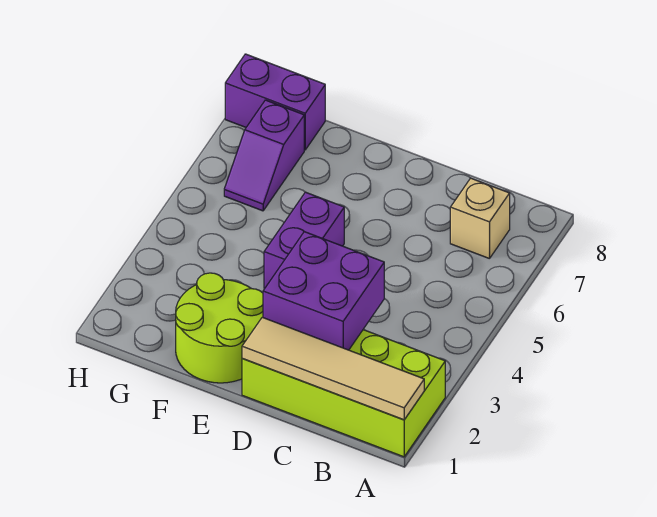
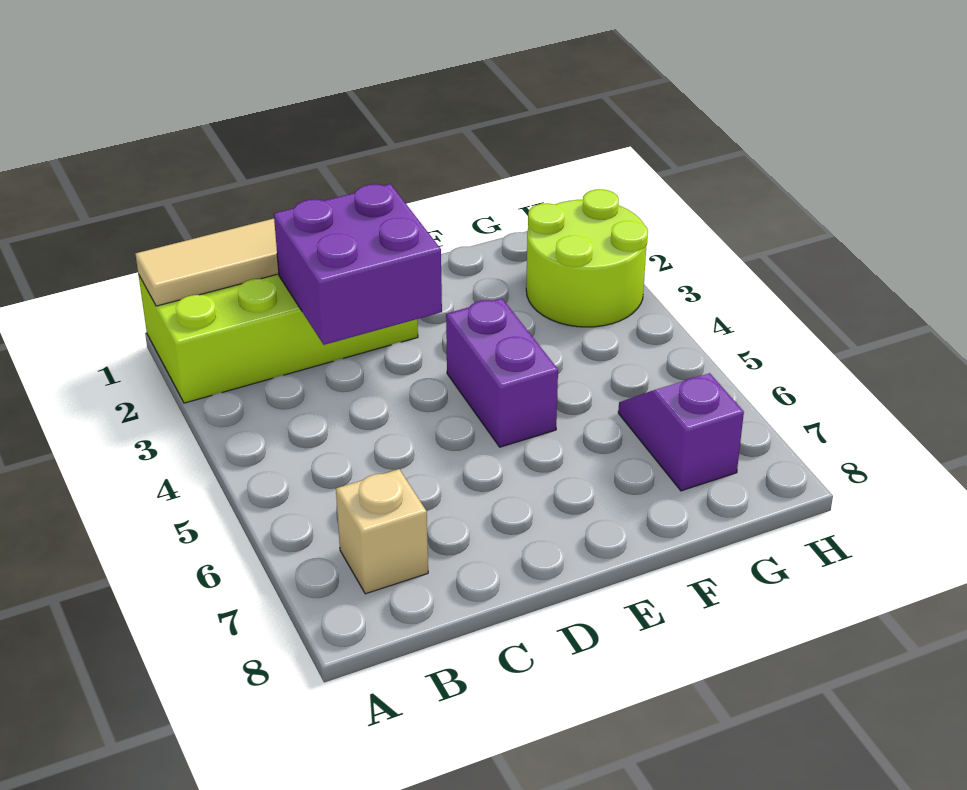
lime 2x2 round brick [176,273,263,383] -> lime 2x2 round brick moved to [526,189,648,327]
purple 1x2 brick [225,54,325,150] -> none

